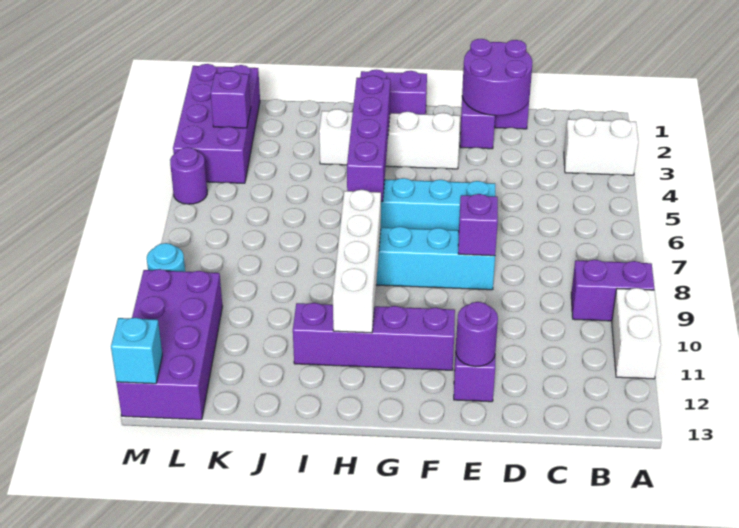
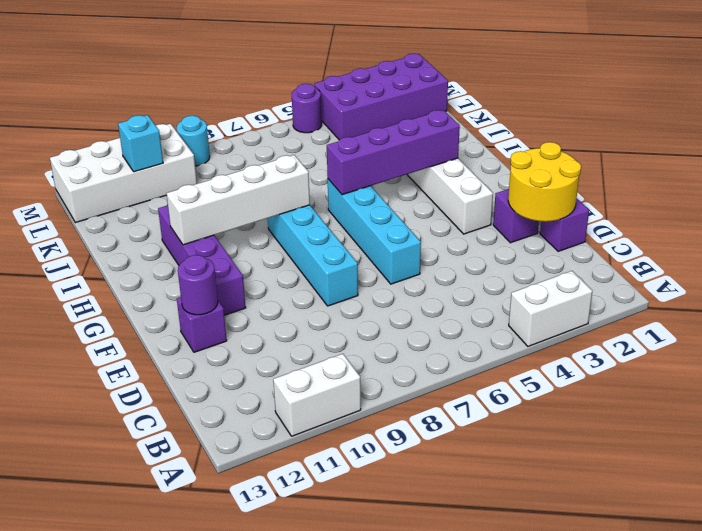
white 1x2 brick [564,118,638,175] -> white 1x2 brick turned to [509,271,592,346]
purple 1x2 brick [571,260,654,321] -> none
purple 2x2 round brick [462,39,533,115] -> yellow 2x2 round brick [508,142,581,222]
purple 1x1 brick [458,194,498,256] -> none
purple 1x2 brick [360,70,427,114] -> none
purple 1x1 brick [211,71,251,128] -> none
purple 2x4 brick [116,269,222,420] -> white 2x4 brick [50,124,197,223]
cyan 1x1 brick [111,318,162,384] -> cyan 1x1 brick moved to [118,115,163,172]

